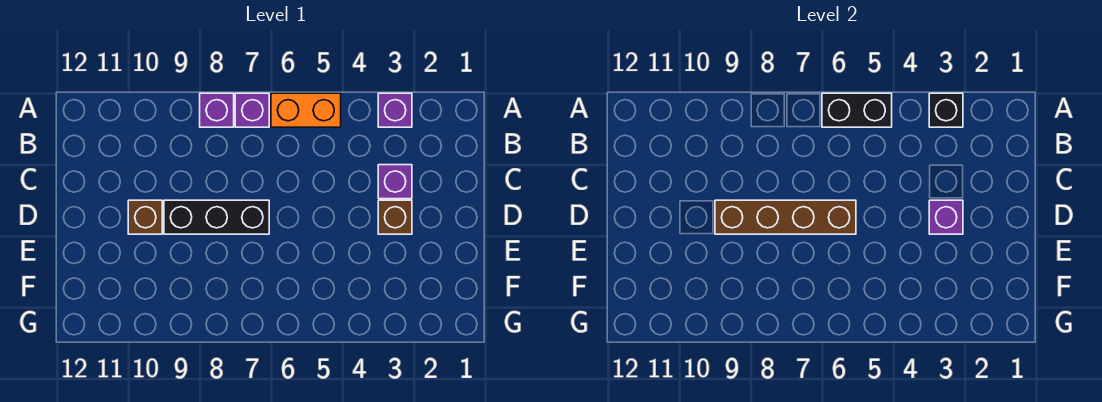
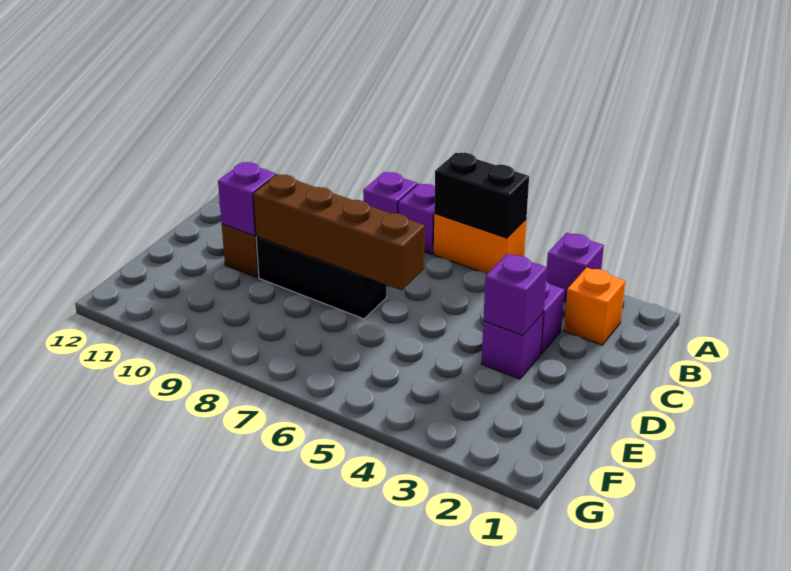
black 1x1 brick [929,93,963,127] -> none
none -> orange 1x1 brick [564,267,625,345]
brown 1x1 brick [378,200,412,234] -> purple 1x1 brick [481,313,544,379]
none -> purple 1x1 brick [218,162,276,236]

